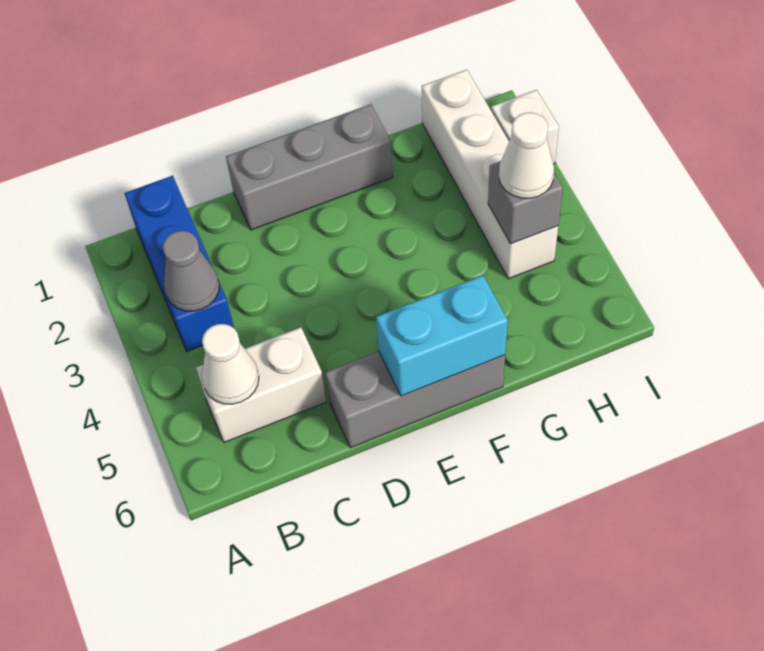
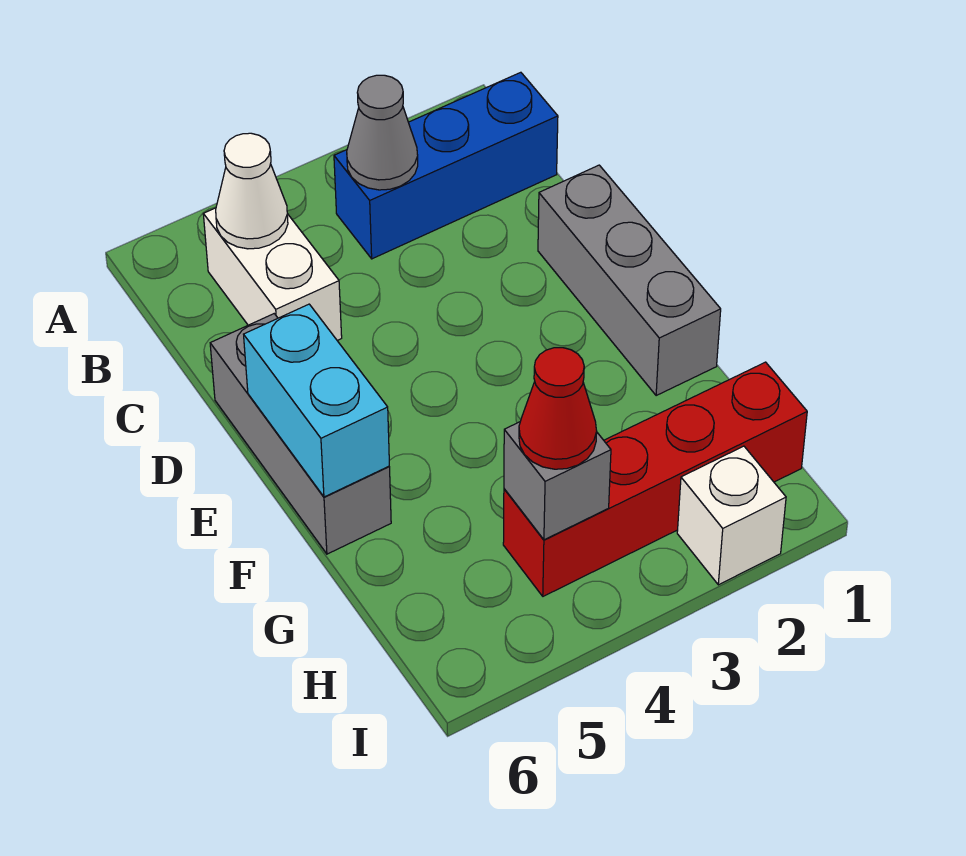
white 1x4 brick [422,70,558,279] -> red 1x4 brick [503,362,807,596]
white 1x1 cone [499,112,554,198] -> red 1x1 cone [519,348,597,469]

